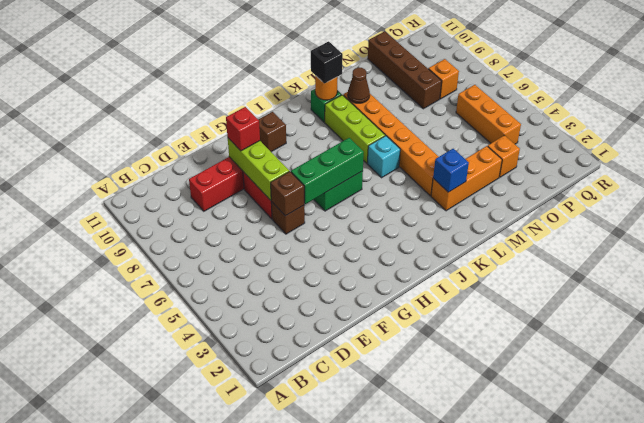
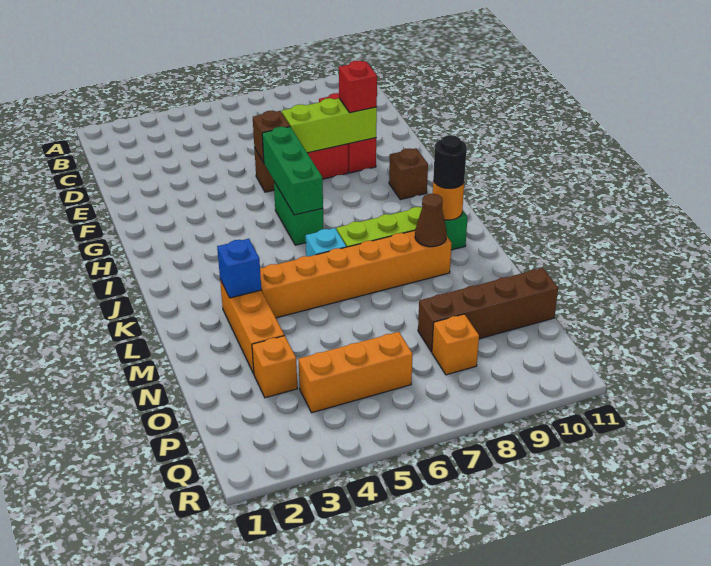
black 1x1 brick [311,41,343,83] -> black 1x1 round brick [433,135,467,189]

